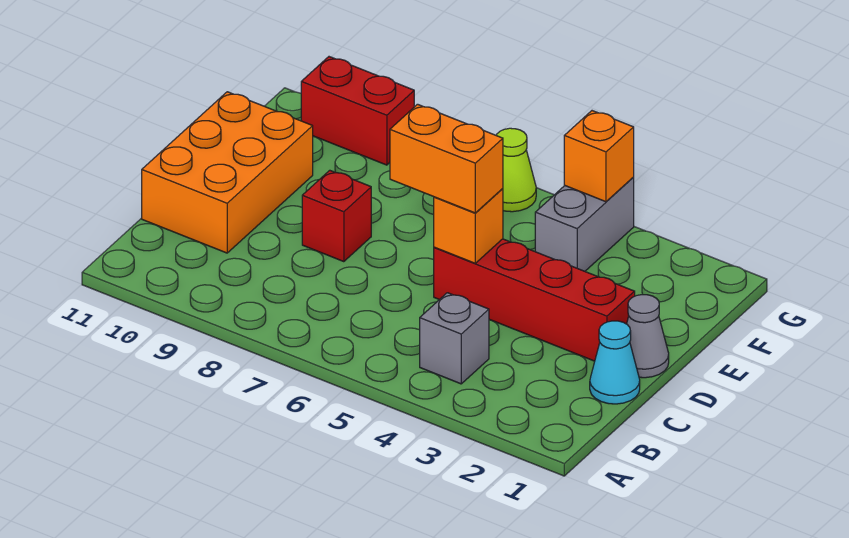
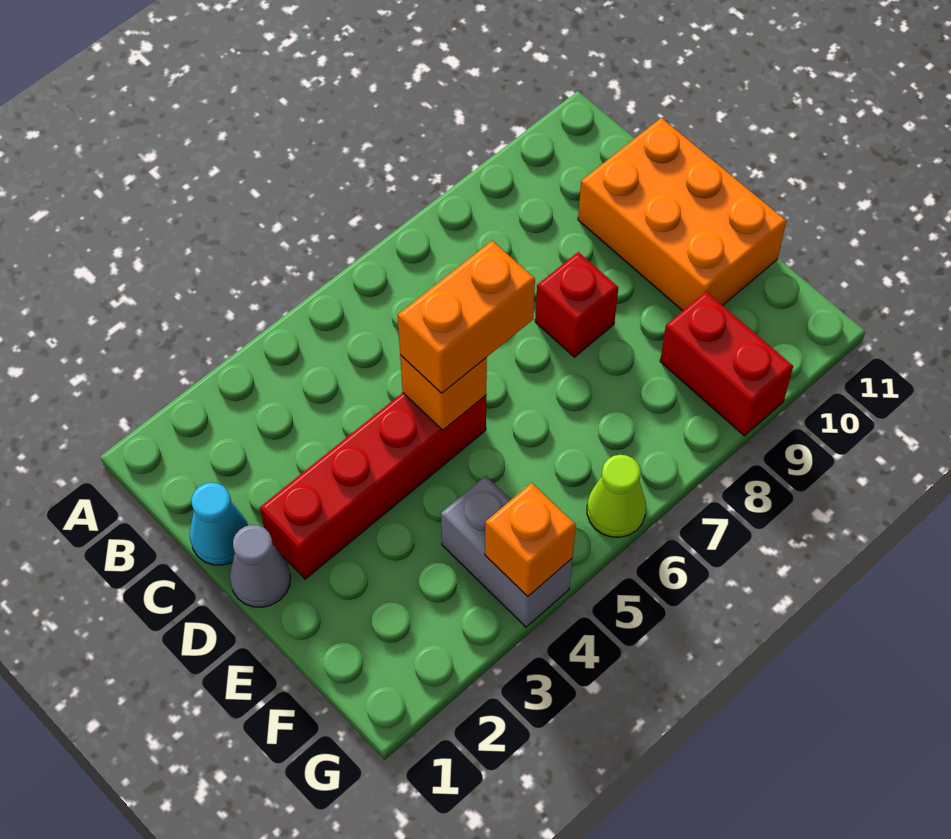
grey 1x1 brick [420,293,489,384] -> none
red 1x2 brick [301,57,414,165] -> red 1x2 brick turned to [660,292,793,436]

